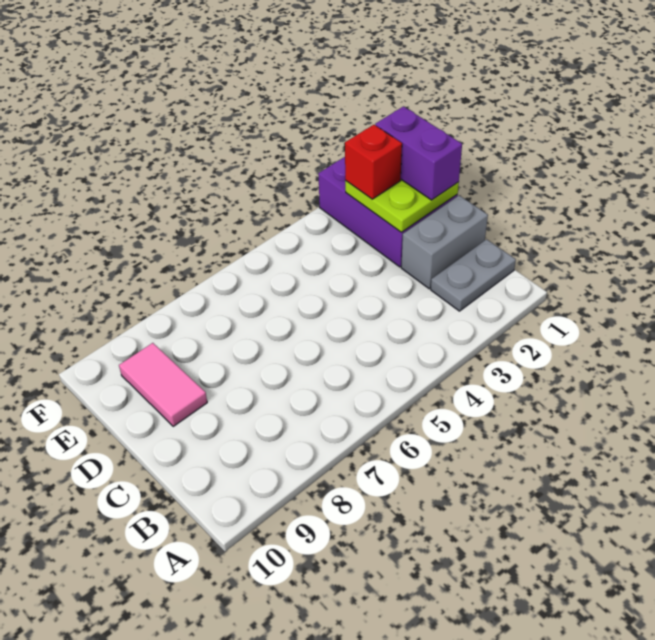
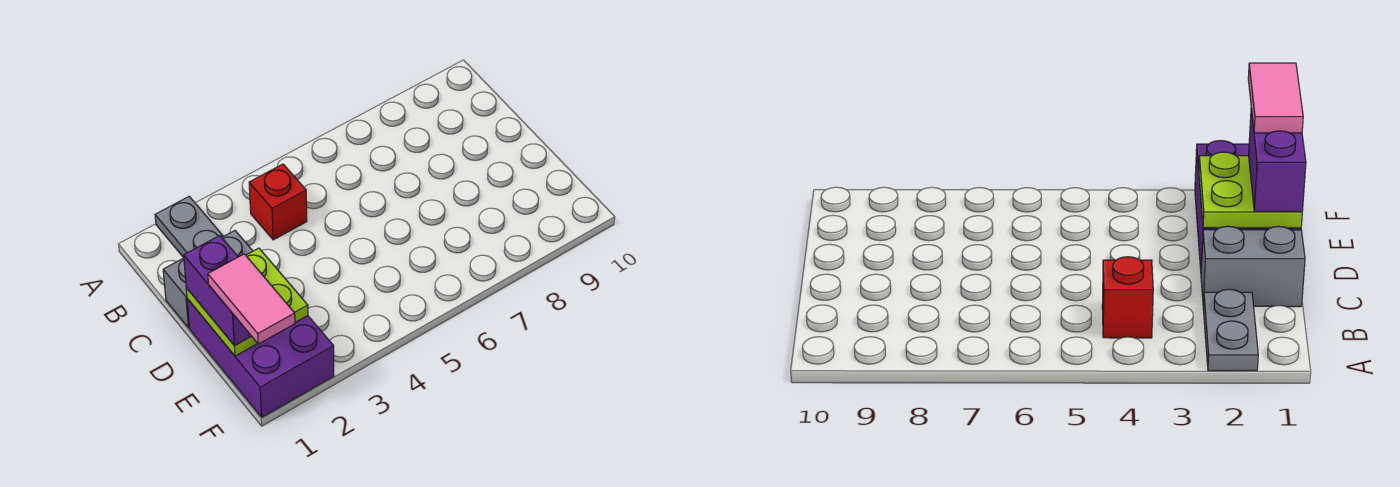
grey 1x2 plate [431,239,516,311] -> grey 1x2 plate turned to [155,196,223,258]
pink 1x2 tile [119,343,207,426] -> pink 1x2 tile moved to [208,254,295,344]
red 1x1 brick [345,125,402,199] -> red 1x1 brick moved to [249,164,307,240]

